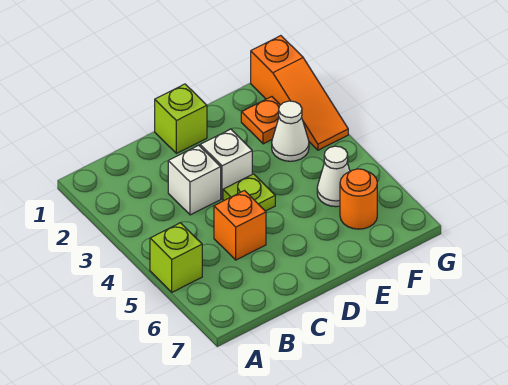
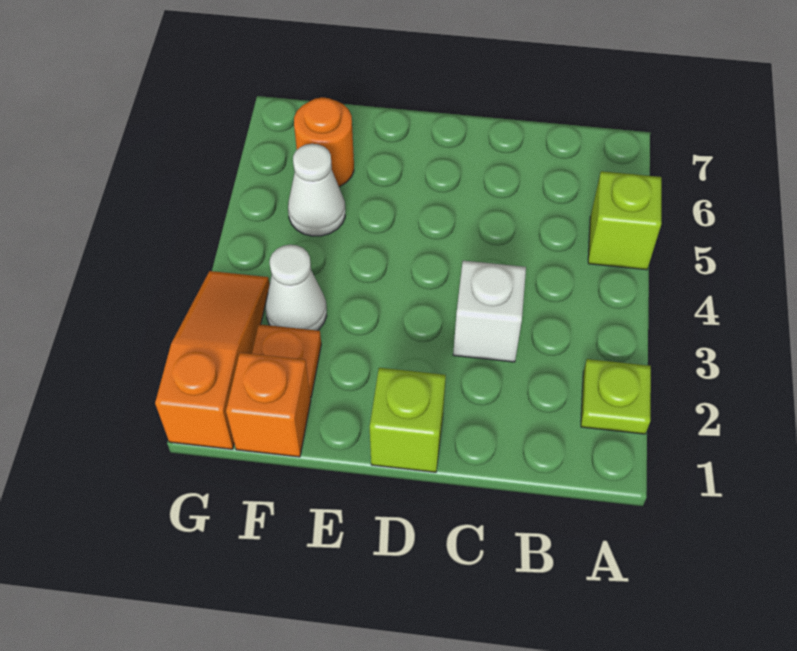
orange 1x1 brick [214,191,266,260] -> orange 1x1 brick moved to [226,353,311,457]
white 1x1 brick [200,129,252,199] -> none
lime 1x1 plate [223,174,275,211] -> lime 1x1 plate moved to [581,359,651,434]

